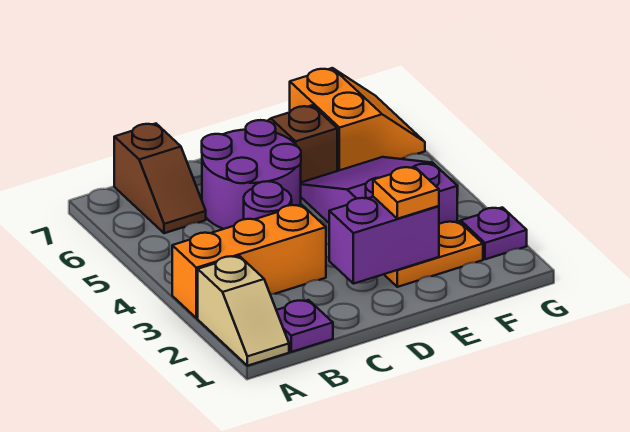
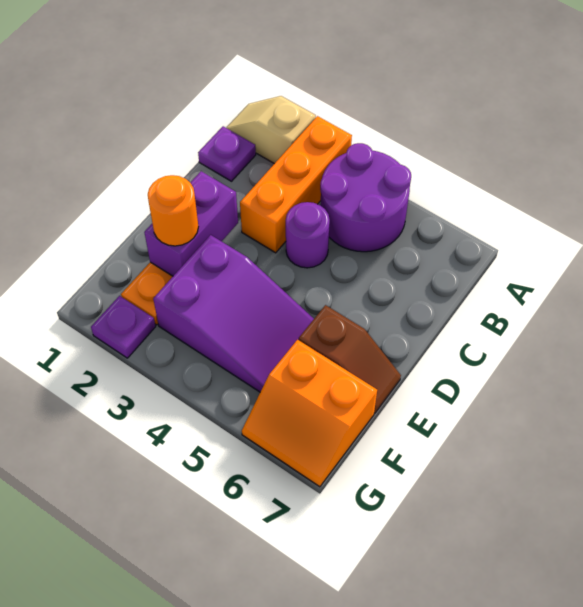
brown 1x2 slope [114,124,206,233] -> none
purple 2x2 round brick [202,120,301,229] -> purple 2x2 round brick moved to [320,143,411,252]
orange 1x1 plate [373,167,439,219] -> orange 1x1 round brick [148,175,198,246]

